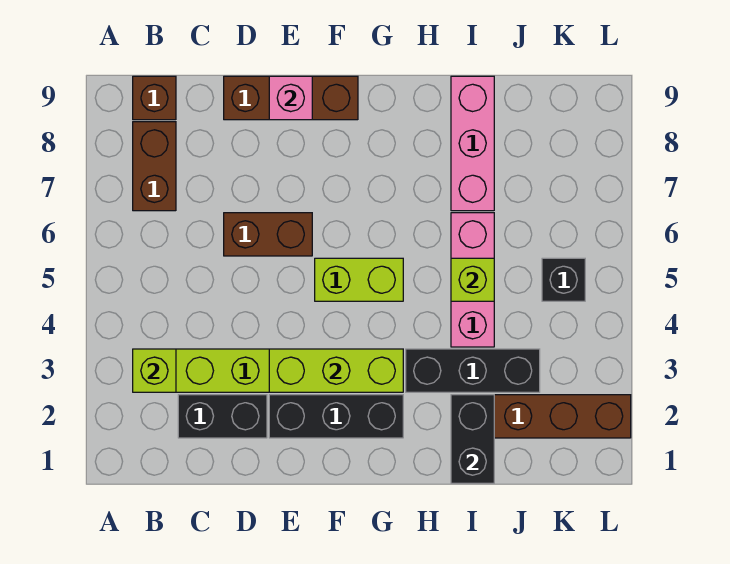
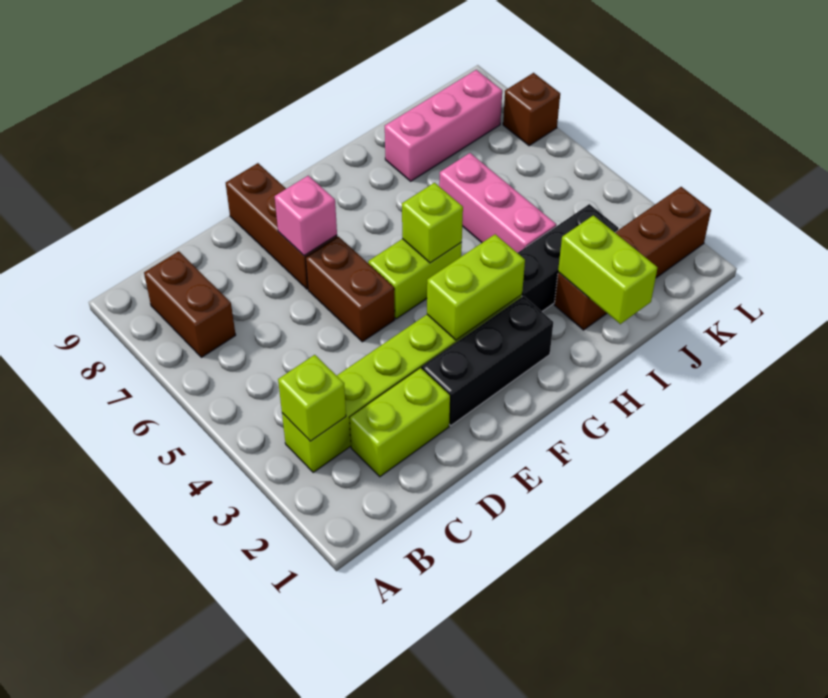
brown 1x1 brick [133,76,176,120] -> brown 1x1 brick moved to [503,73,560,146]
black 1x2 brick [178,395,267,438] -> lime 1x2 brick [349,368,450,477]
brown 1x2 brick [224,213,312,256] -> brown 1x2 brick turned to [306,237,395,342]
brown 1x3 brick [224,76,358,120] -> brown 1x3 brick turned to [226,163,337,289]
lime 1x3 brick [269,349,403,392] -> lime 1x2 brick [427,234,525,340]
pink 1x1 brick [269,76,312,120] -> pink 1x1 brick moved to [275,176,337,256]
black 1x2 brick [451,395,494,483] -> lime 1x2 brick [558,215,657,324]
lime 1x1 brick [451,258,494,301] -> lime 1x1 brick moved to [402,183,463,263]
pink 1x3 brick [451,76,494,211] -> pink 1x3 brick turned to [385,70,502,181]
black 1x1 brick [542,258,585,301] -> none

